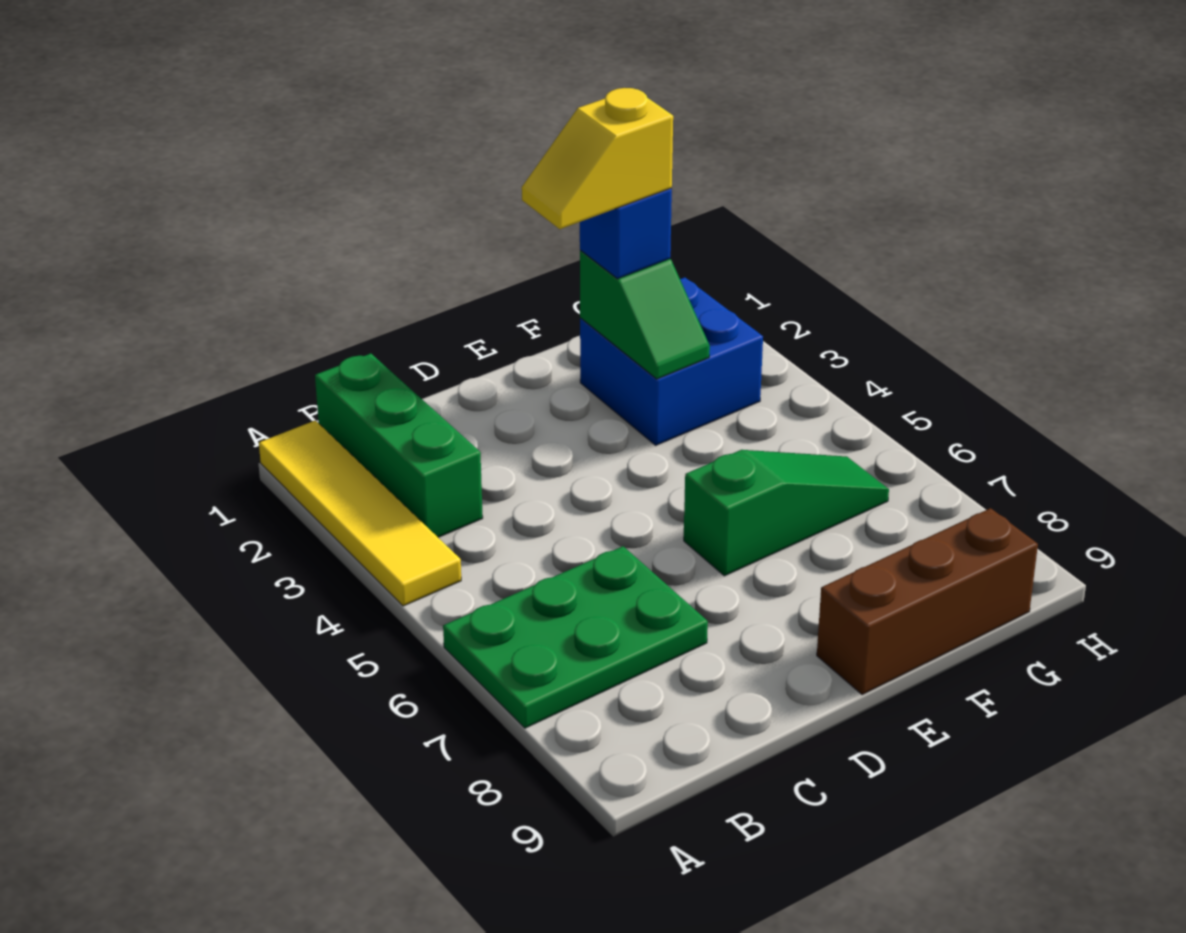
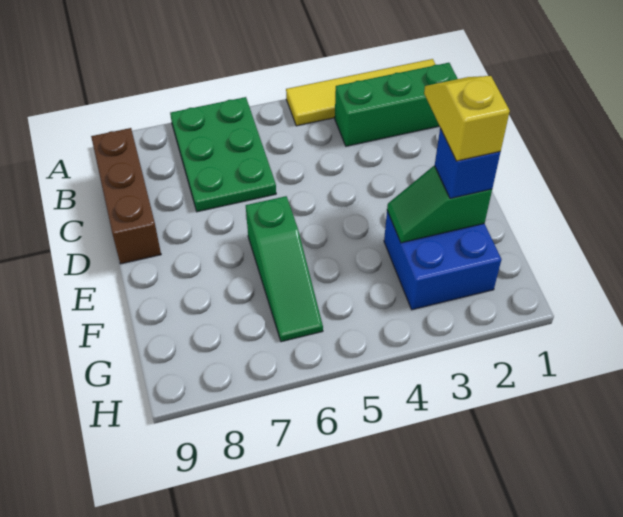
brown 1x3 brick [817,508,1038,695] -> brown 1x3 brick moved to [91,128,161,264]

